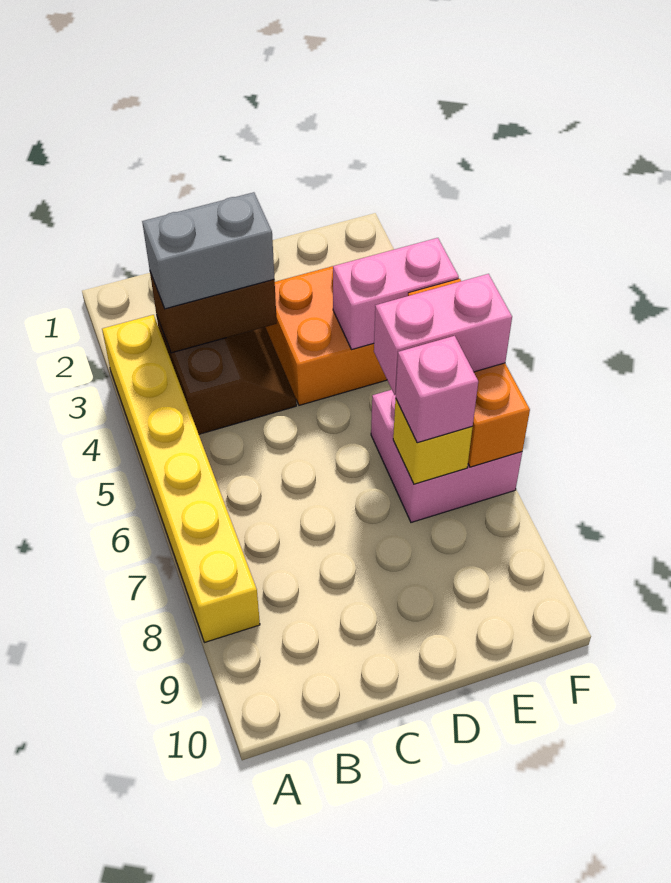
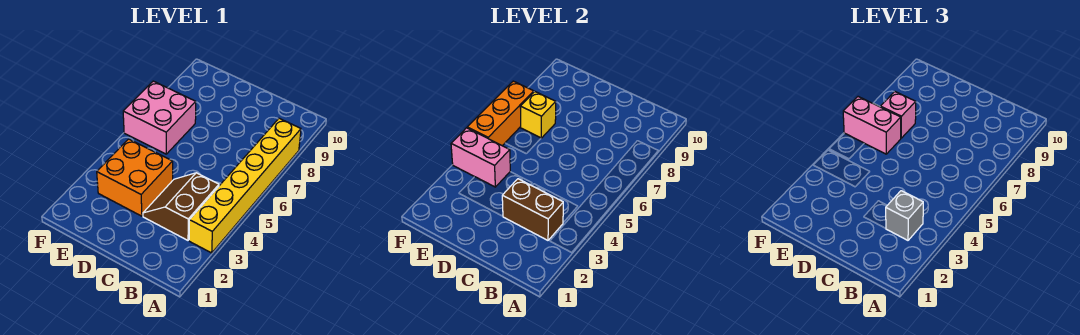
grey 1x2 brick [142,192,274,309] -> grey 1x1 brick [886,191,923,240]

